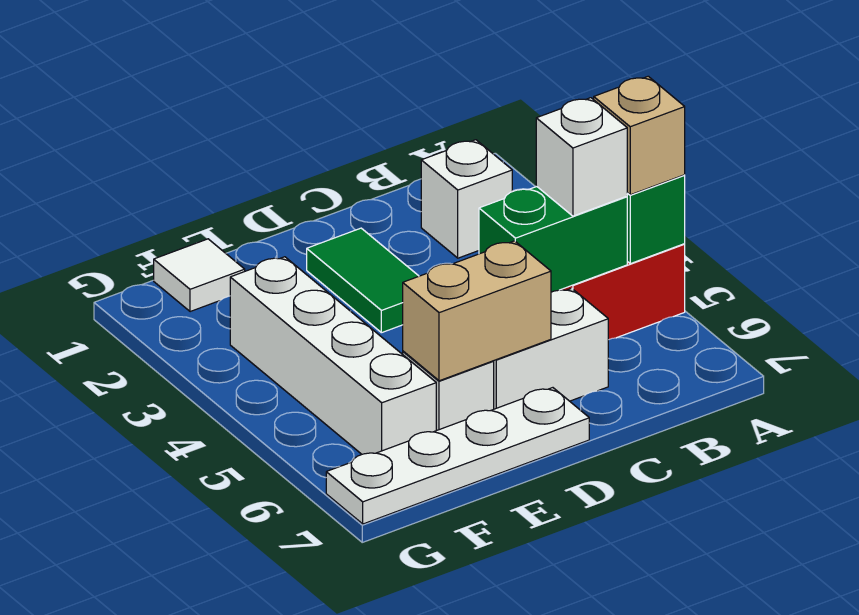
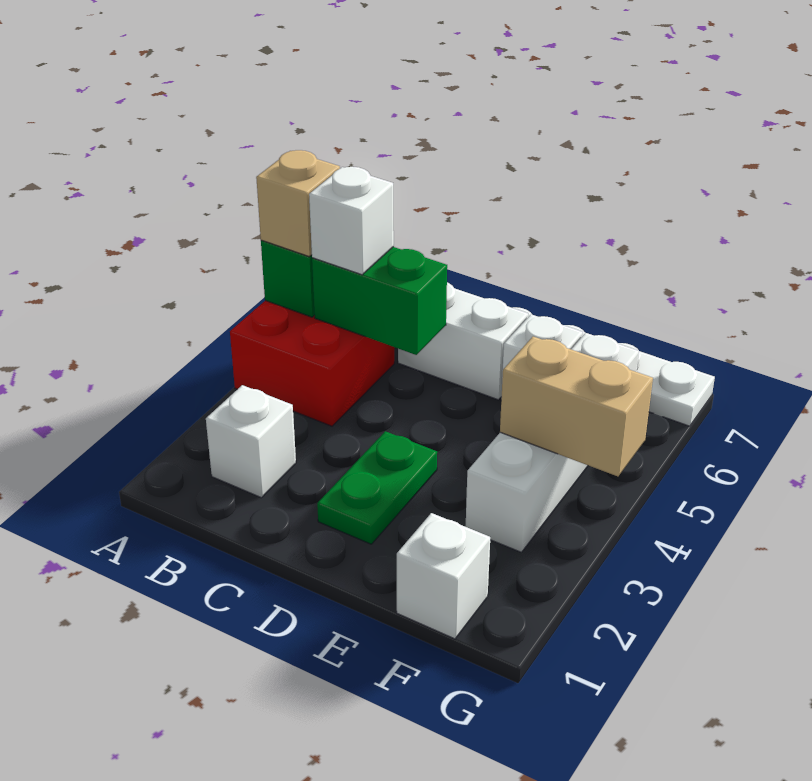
green 1x2 tile [307,228,419,333] -> green 1x2 plate [317,431,437,544]
tan 1x2 brick [403,241,551,381] -> tan 1x2 brick moved to [500,337,653,476]
white 1x1 tile [154,239,245,312] -> white 1x1 brick [397,513,490,639]

